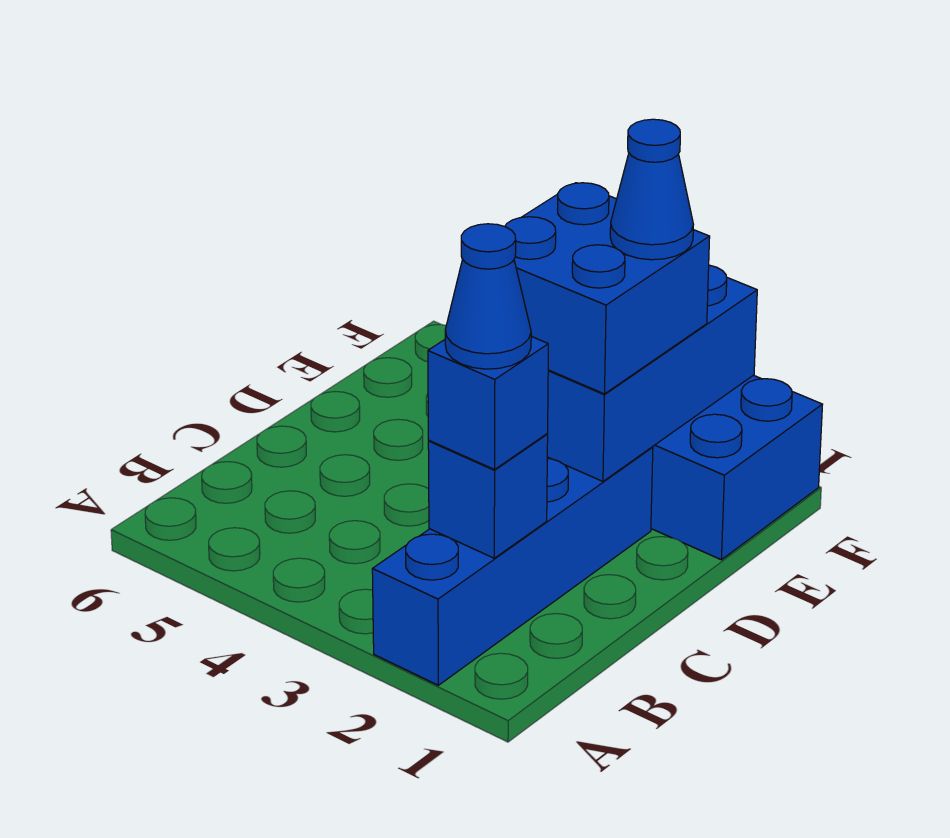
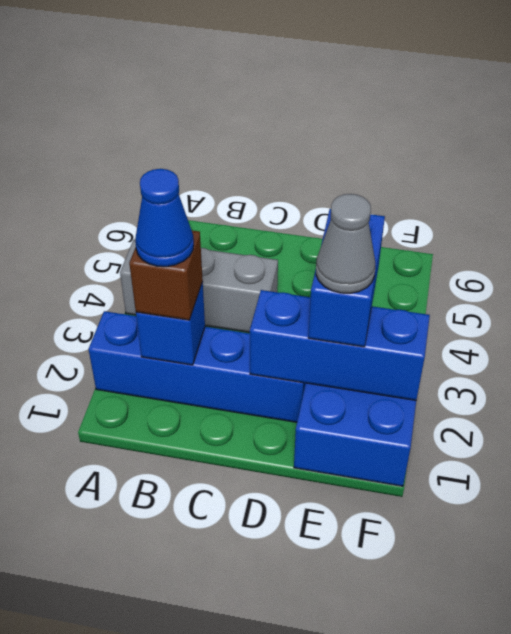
none -> grey 1x3 brick [120,239,278,332]
blue 1x1 brick [428,336,548,469] -> brown 1x1 brick [129,231,203,320]
blue 2x2 brick [505,183,710,394] -> blue 1x2 brick [308,209,385,347]
blue 1x1 cone [610,119,694,260] -> grey 1x1 cone [316,194,375,293]

